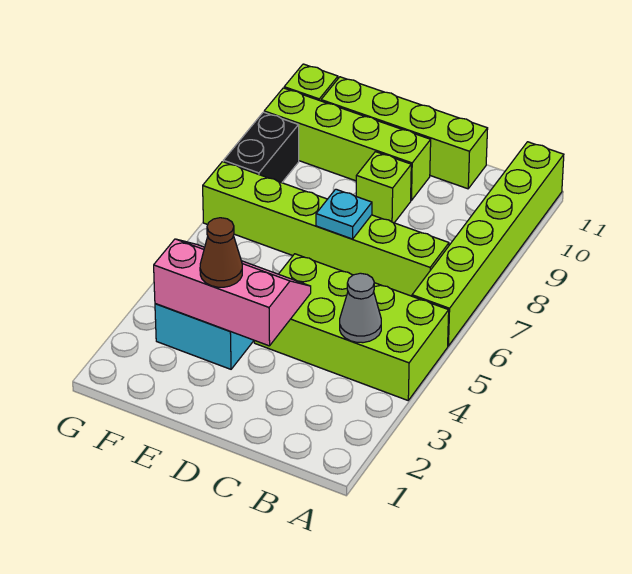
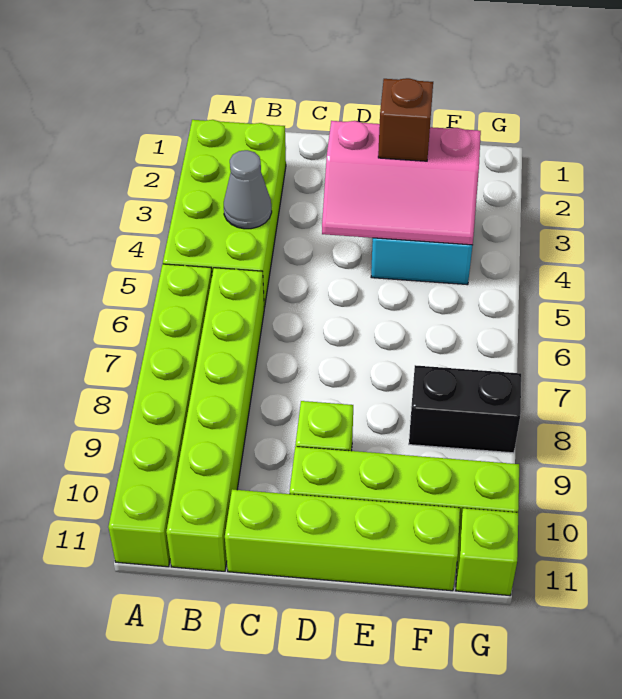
lime 2x4 brick [254,254,449,400] -> lime 2x4 brick turned to [163,120,286,308]
lime 1x6 brick [203,162,449,296] -> lime 1x6 brick turned to [166,268,264,571]
cyan 1x1 plate [316,189,372,239] -> none
brown 1x1 cone [200,218,242,287] -> brown 1x1 brick [378,78,433,161]
black 1x2 brick [223,112,299,183] -> black 1x2 brick turned to [409,365,521,453]

